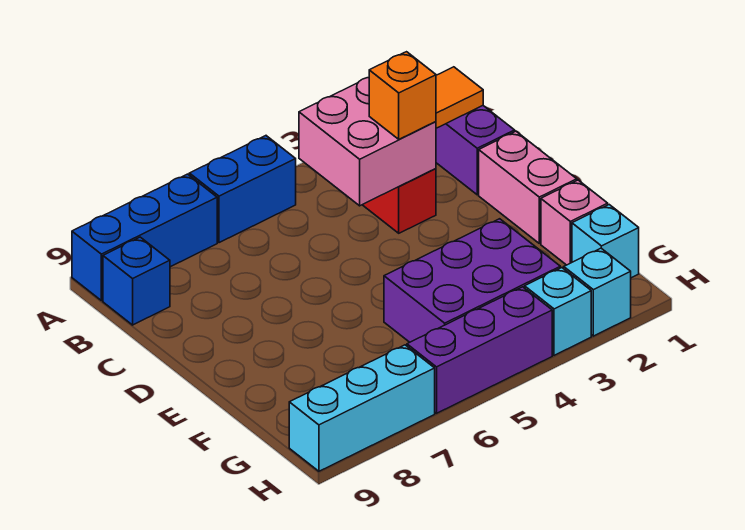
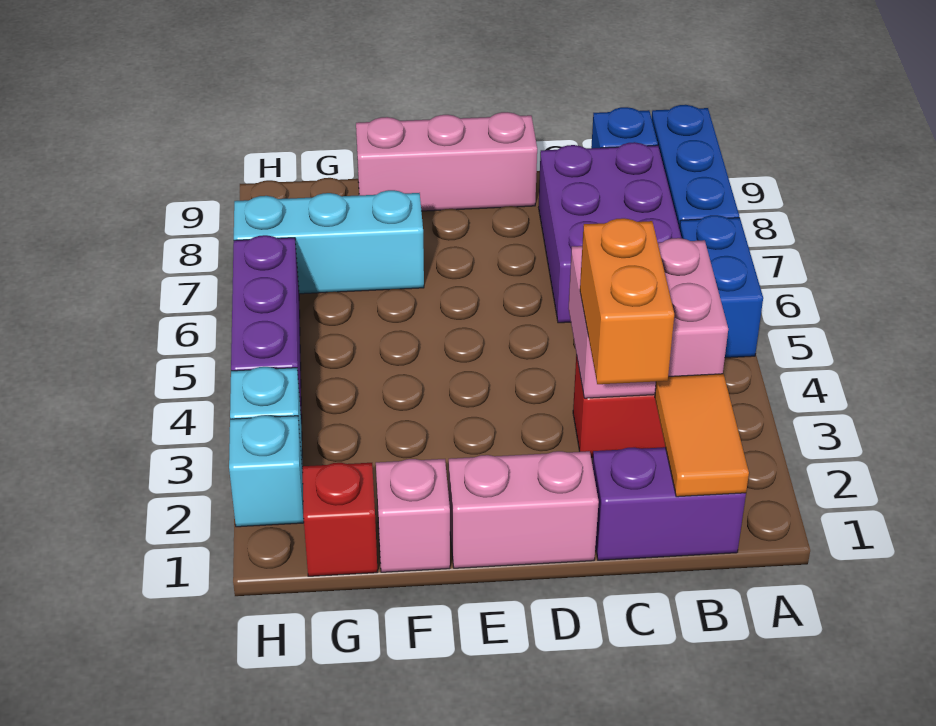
orange 1x1 brick [369,52,436,139] -> orange 1x2 brick [580,218,674,384]
none -> pink 1x3 brick [356,112,537,211]
purple 2x3 brick [384,219,560,342] -> purple 2x3 brick moved to [539,142,681,323]
cyan 1x1 brick [572,205,639,278] -> red 1x1 brick [302,463,377,576]
cyan 1x3 brick [289,345,435,471] -> cyan 1x3 brick turned to [234,190,424,294]

